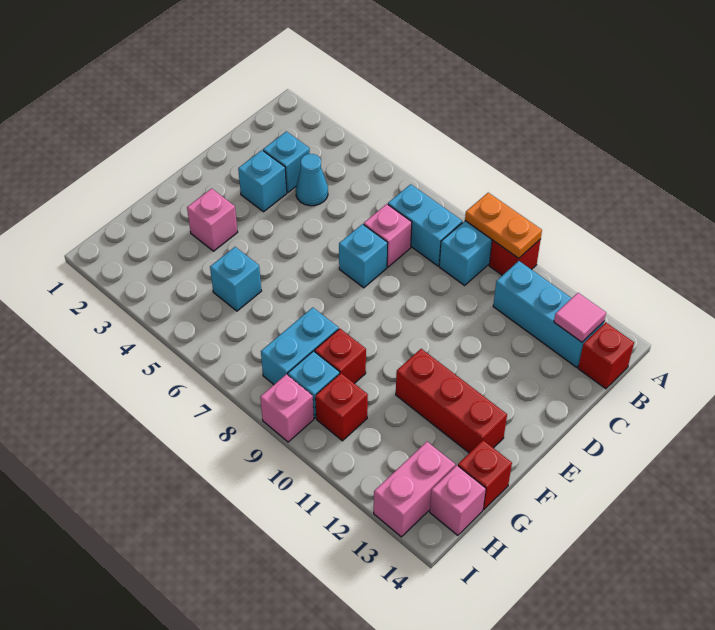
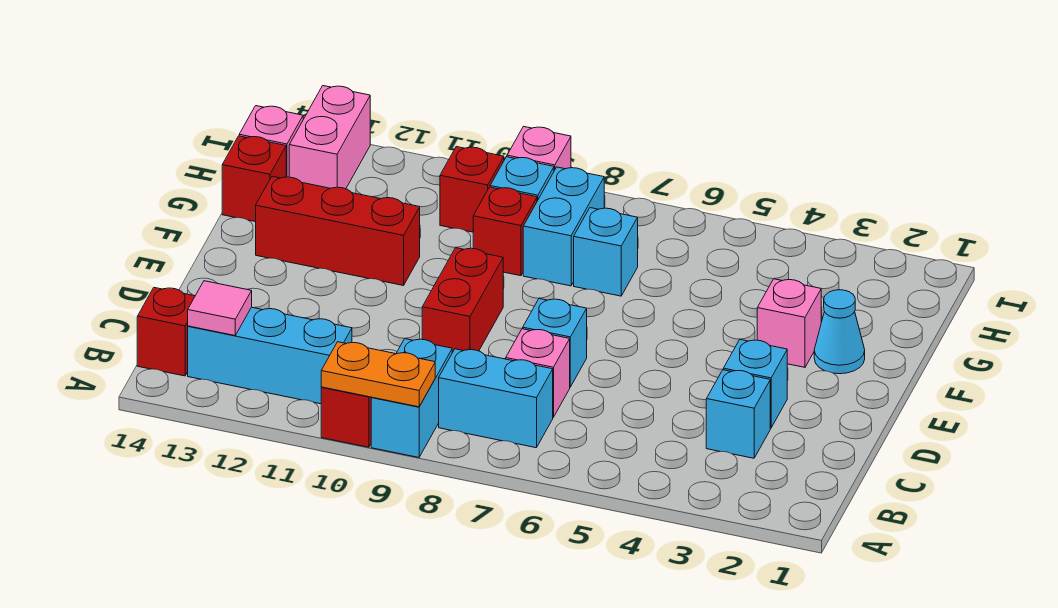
cyan 1x1 cone [296,154,328,206] -> cyan 1x1 cone moved to [814,290,865,374]
none -> red 1x2 brick [422,248,503,353]
cyan 1x1 brick [210,247,261,311] -> cyan 1x1 brick moved to [574,208,638,296]

